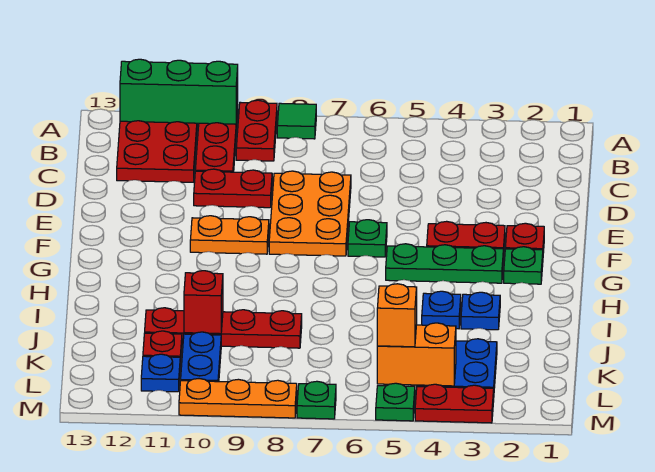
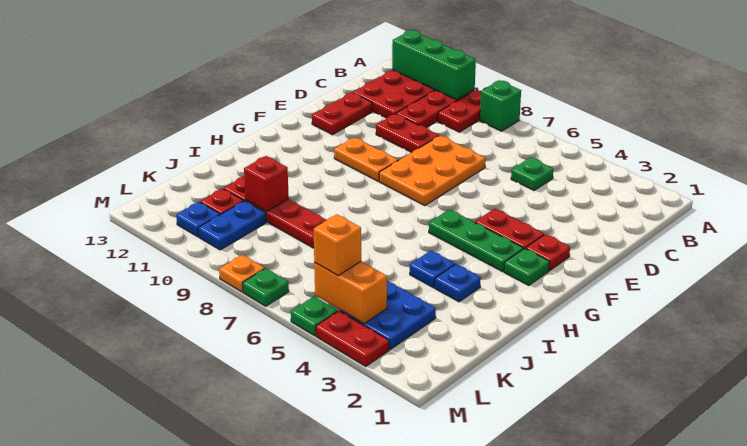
green 1x1 tile [277,103,316,139] -> green 1x1 brick [480,80,521,131]
none -> red 1x2 plate [312,93,372,135]
green 1x1 plate [348,220,387,257] -> green 1x1 plate moved to [511,157,553,190]
orange 1x3 plate [179,379,297,418] -> orange 1x1 plate [219,255,265,292]

